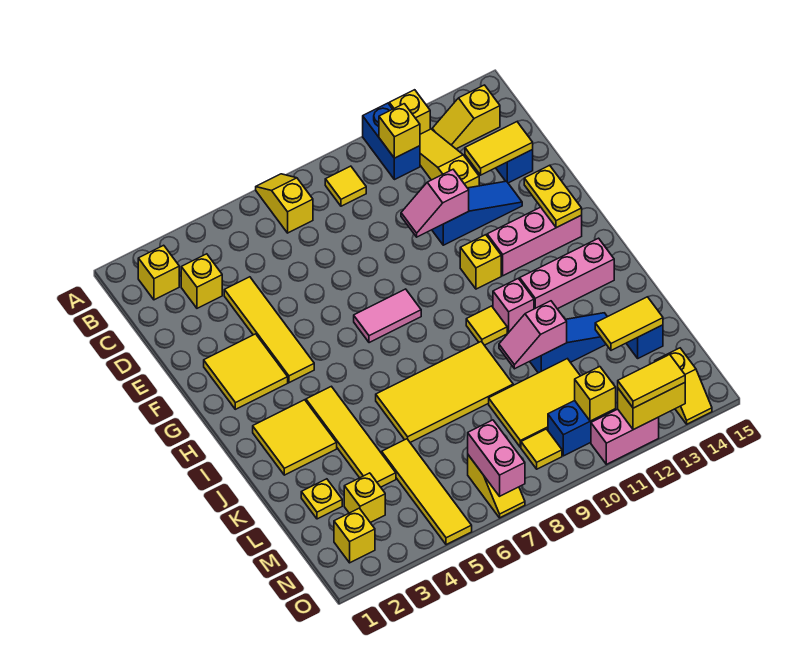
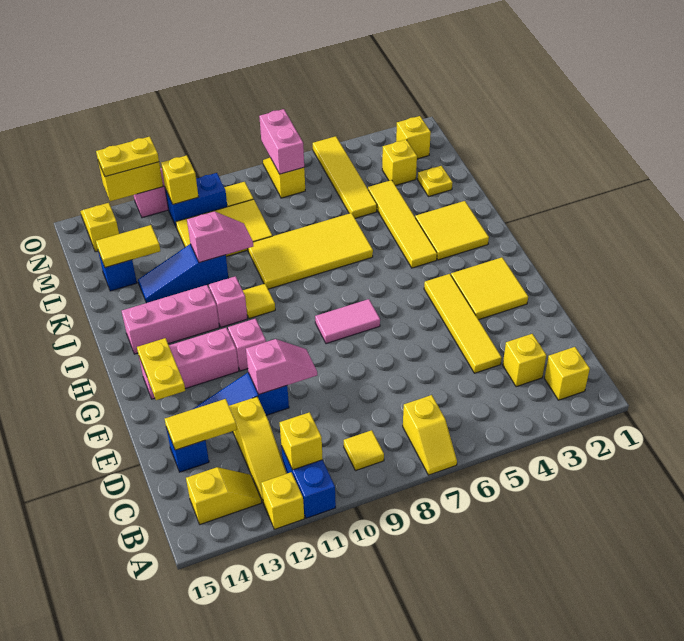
yellow 1x1 brick [460,235,501,289] -> pink 1x1 brick [228,319,266,371]
yellow 1x2 tile [618,354,685,408] -> yellow 1x2 plate [96,137,159,177]

